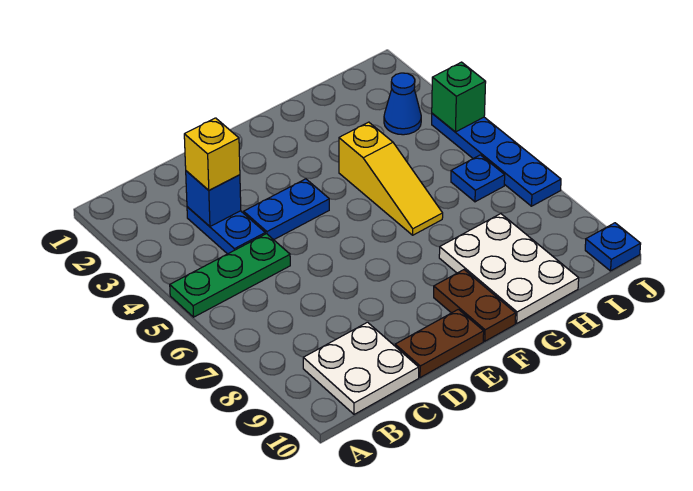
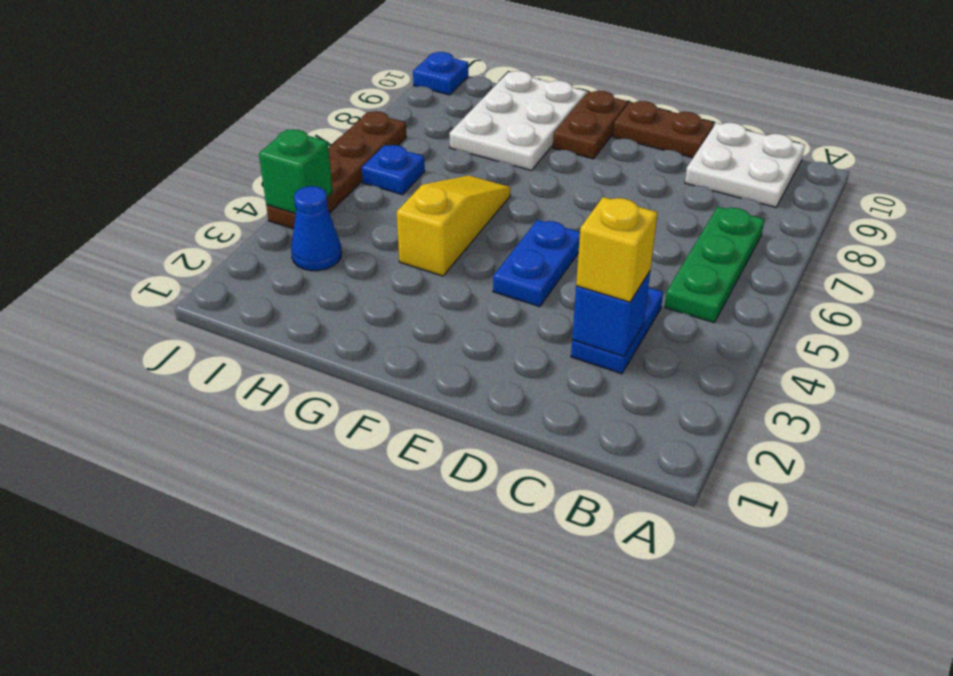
green 1x3 plate [170,234,290,317] -> green 1x3 plate turned to [665,207,764,323]
blue 1x2 plate [244,179,329,240] -> blue 1x2 plate turned to [493,220,580,307]
blue 1x4 plate [432,113,561,206] -> brown 1x4 plate [266,112,406,229]

